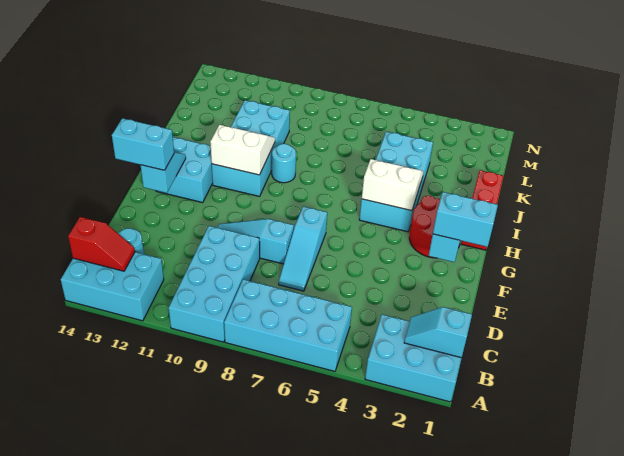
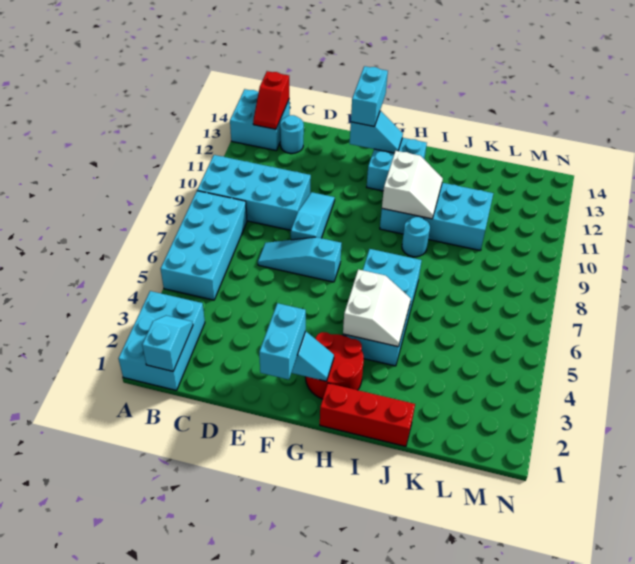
cyan 2x3 brick [61,252,164,321] -> cyan 2x2 brick [230,89,290,150]
cyan 2x4 brick [359,132,433,232] -> cyan 2x4 brick turned to [343,249,422,366]

